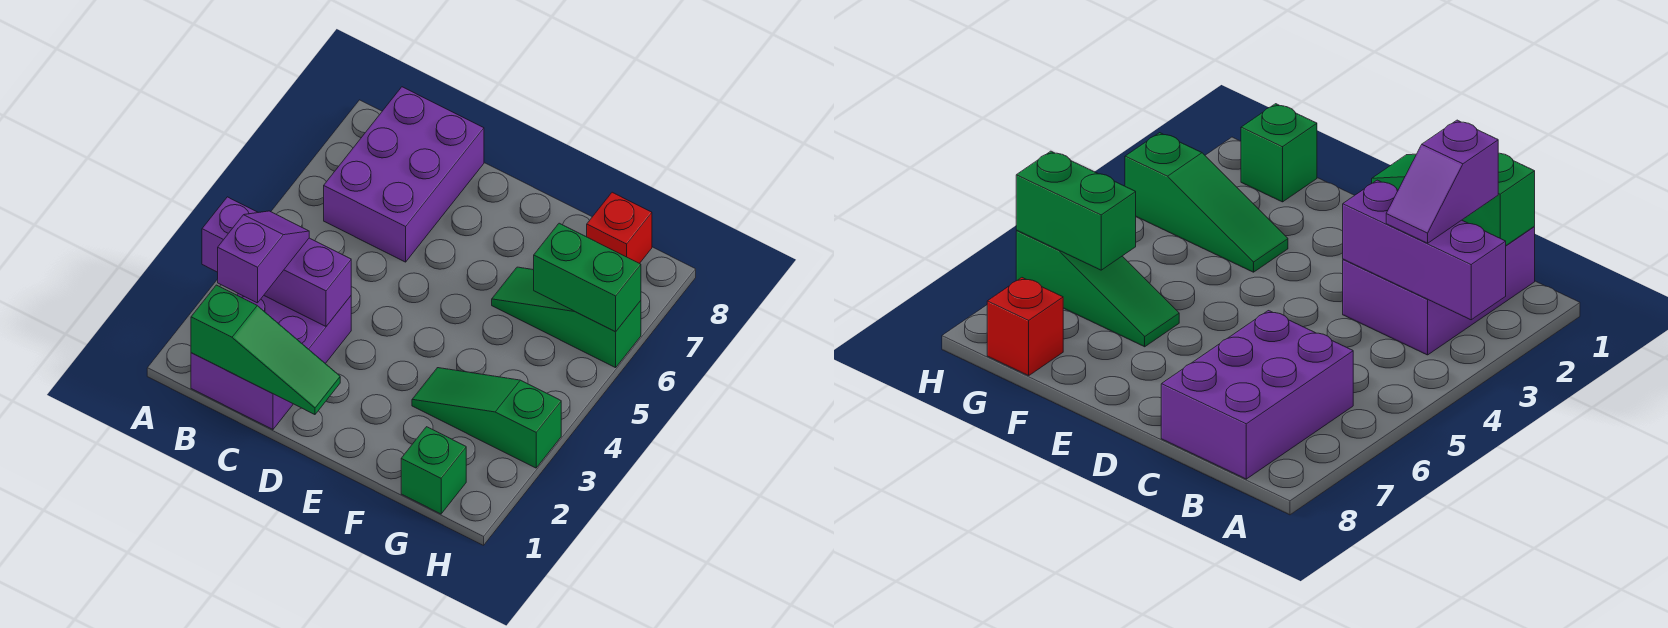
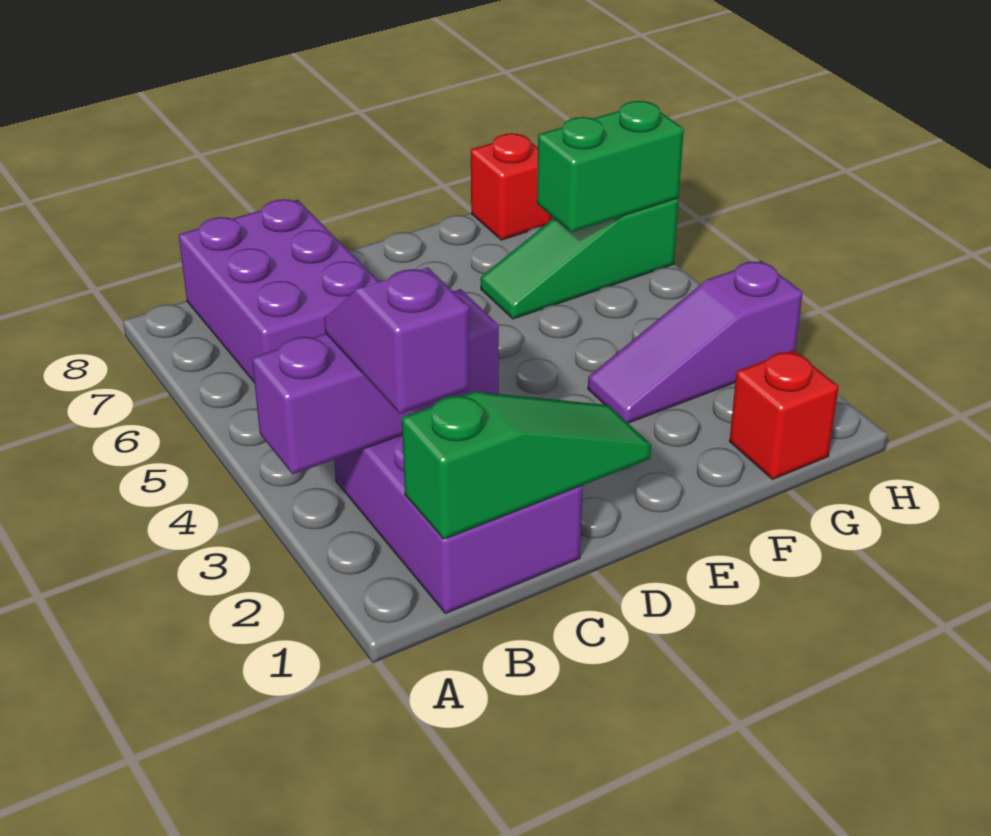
green 1x3 slope [412,368,561,468] -> purple 1x3 slope [588,261,803,423]
green 1x1 brick [401,427,466,514] -> red 1x1 brick [729,350,839,479]

